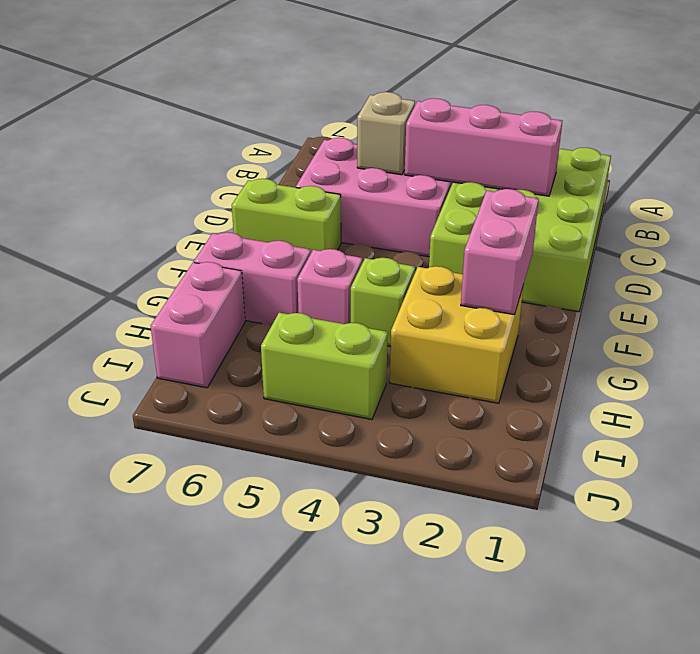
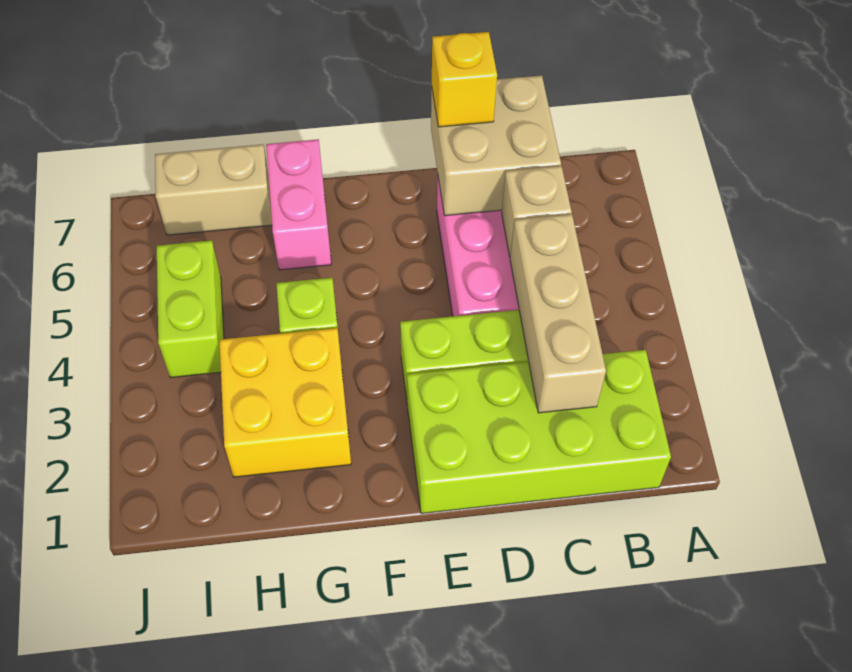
pink 1x3 brick [405,98,562,196] -> tan 1x3 brick [510,214,606,413]
none -> tan 2x2 brick [431,75,561,216]
none -> yellow 1x1 brick [432,32,497,127]
lime 1x2 brick [232,179,341,253] -> none
pink 1x2 brick [461,189,539,315] -> none
pink 1x1 brick [297,249,362,324] -> none
pink 1x2 brick [151,262,245,388] -> tan 1x2 brick [155,144,272,235]

